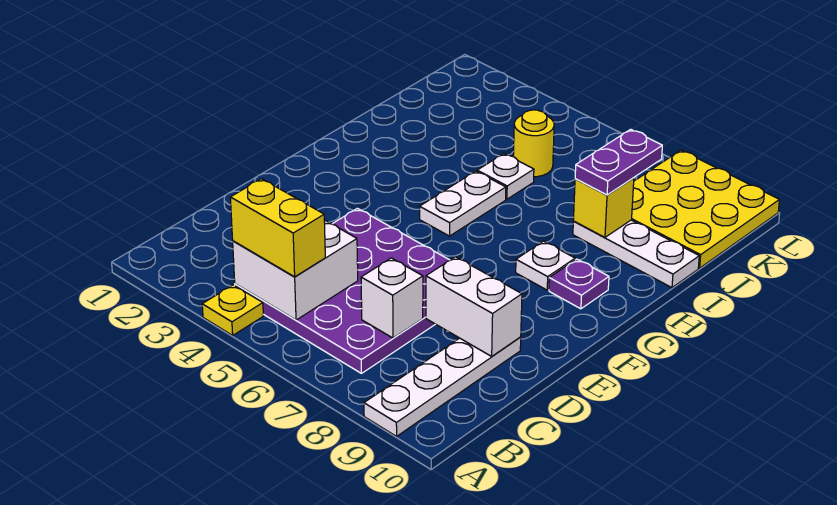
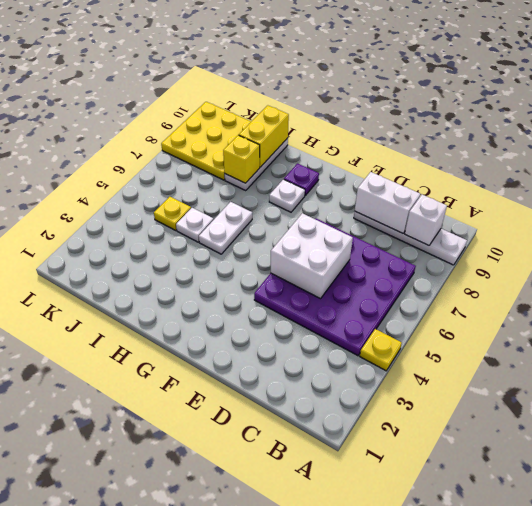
white 2x2 brick [233,220,358,320] -> white 2x2 brick moved to [271,213,353,299]
yellow 1x2 brick [230,179,325,277] -> yellow 1x2 brick moved to [239,105,289,167]
white 1x1 brick [361,258,423,338] -> white 1x1 brick moved to [405,195,447,245]
white 1x2 brick [426,257,522,356] -> white 1x2 brick turned to [355,172,420,233]
white 1x2 plate [420,171,506,236] -> white 1x2 plate turned to [199,202,252,254]
purple 1x2 plate [575,129,662,195] -> none
yellow 1x1 round brick [513,110,554,177] -> yellow 1x1 plate [154,197,191,230]

